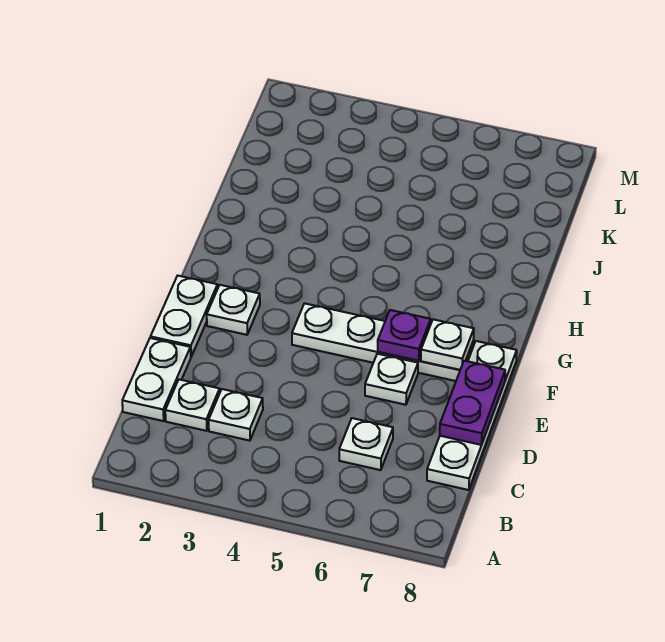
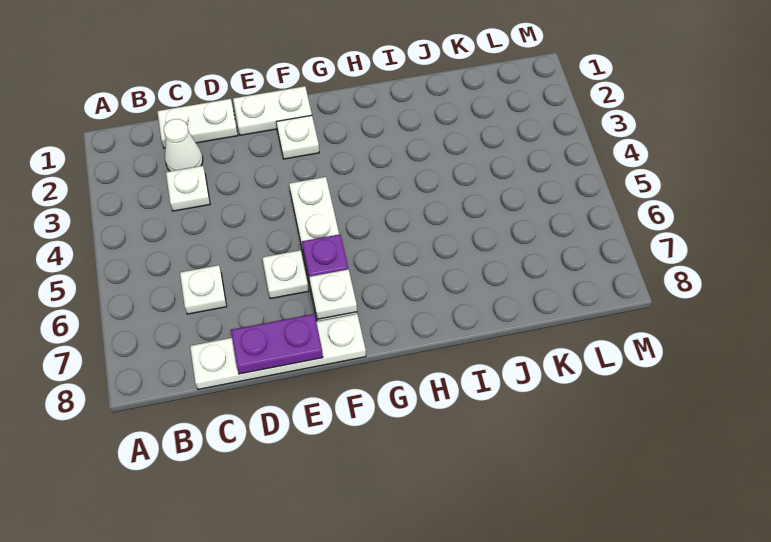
white 1x1 plate [165,379,220,431] -> white 1x1 cone [163,119,203,171]

